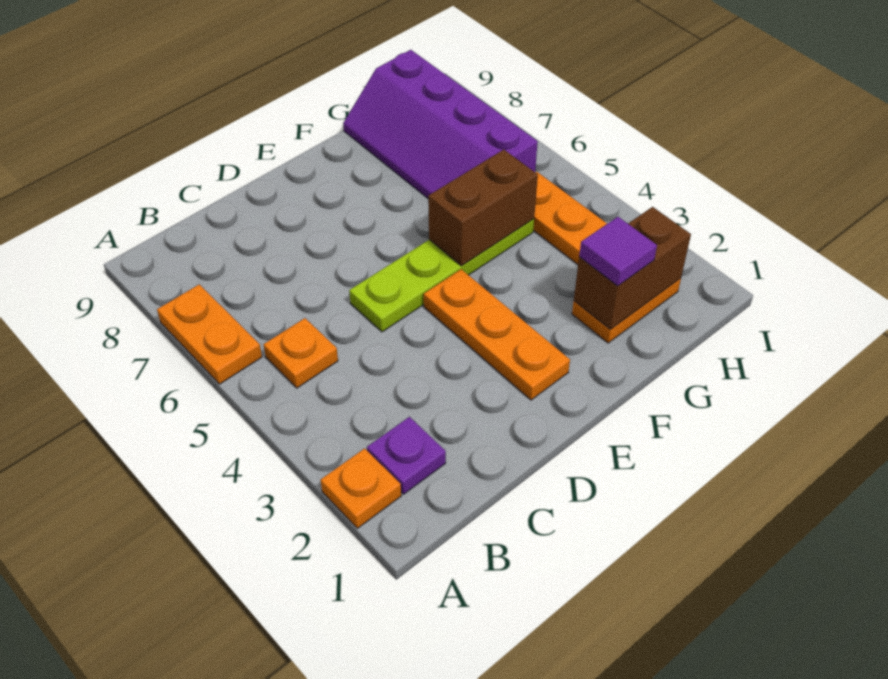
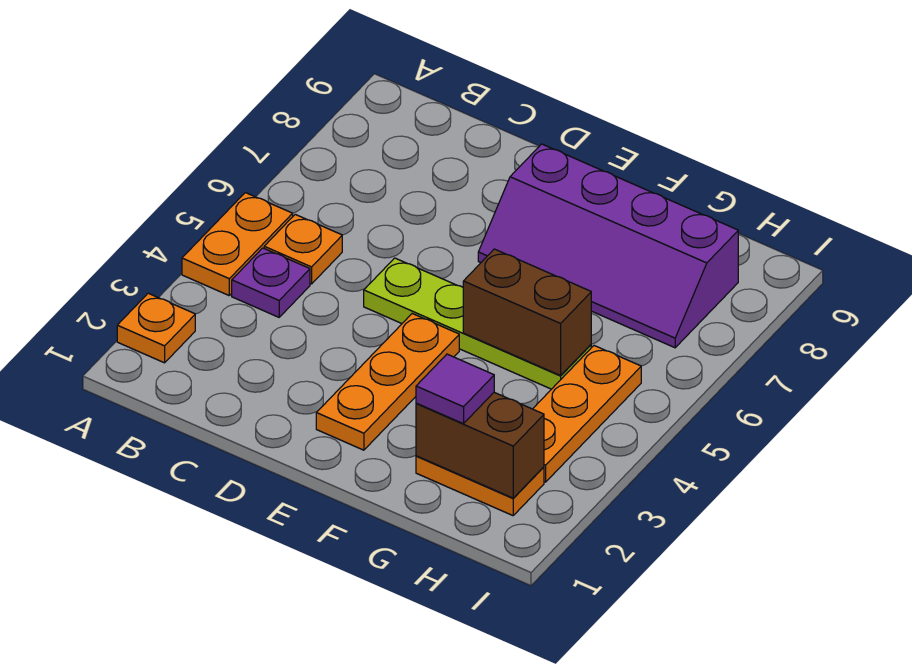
orange 1x2 plate [157,284,262,384] -> orange 1x2 plate moved to [182,193,293,295]
purple 1x1 plate [367,417,446,494] -> purple 1x1 plate moved to [232,248,310,317]
purple 2x4 slope [343,50,538,198] -> purple 2x4 slope turned to [478,144,738,348]

